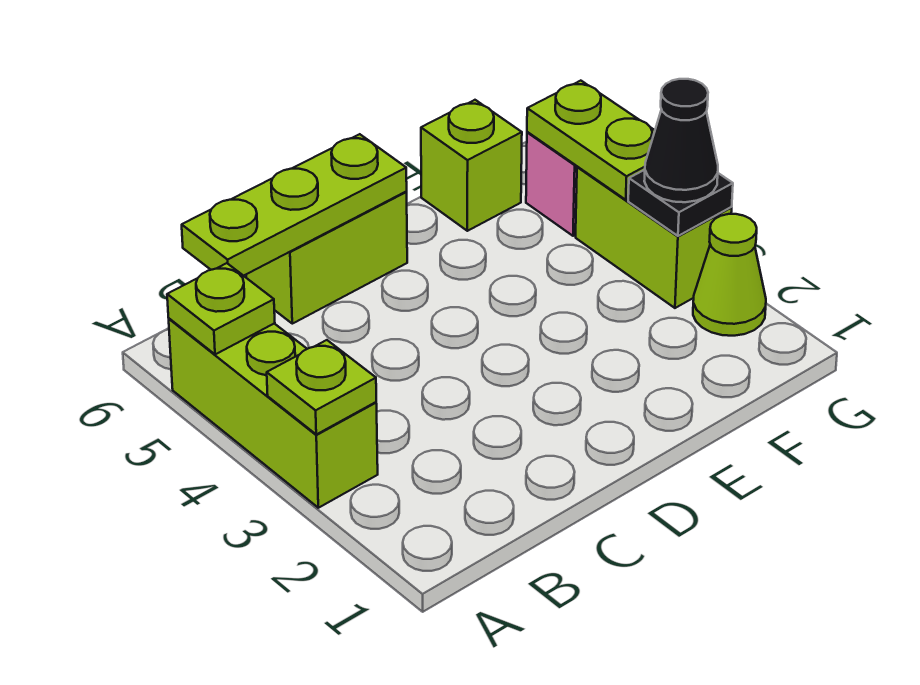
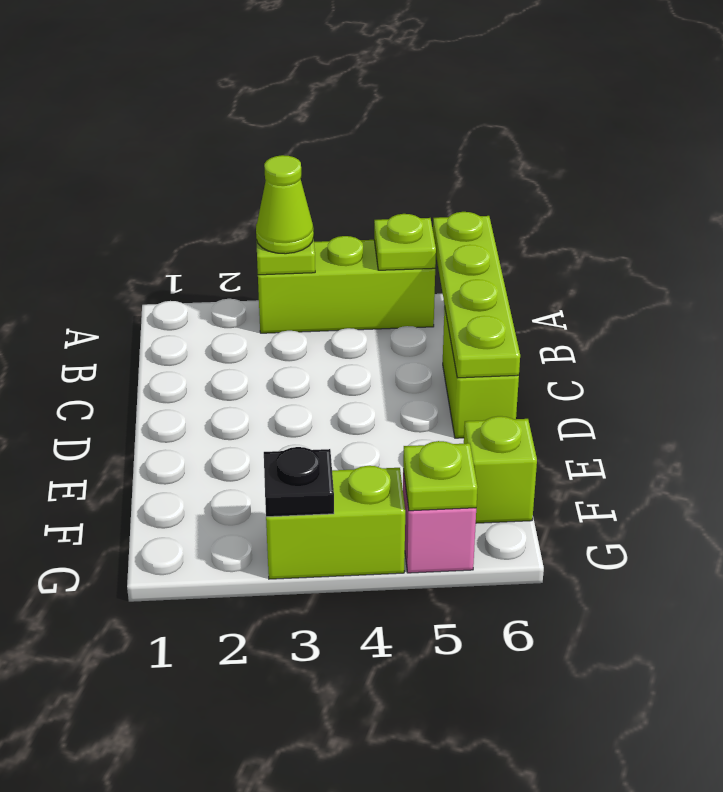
lime 1x3 plate [182,134,407,276] -> lime 1x4 plate [433,212,520,378]
lime 1x1 cone [693,214,766,336] -> lime 1x1 cone moved to [256,155,314,254]
black 1x1 cone [644,79,718,202] -> none
lime 1x2 plate [527,81,655,200] -> lime 1x1 plate [403,441,478,511]

